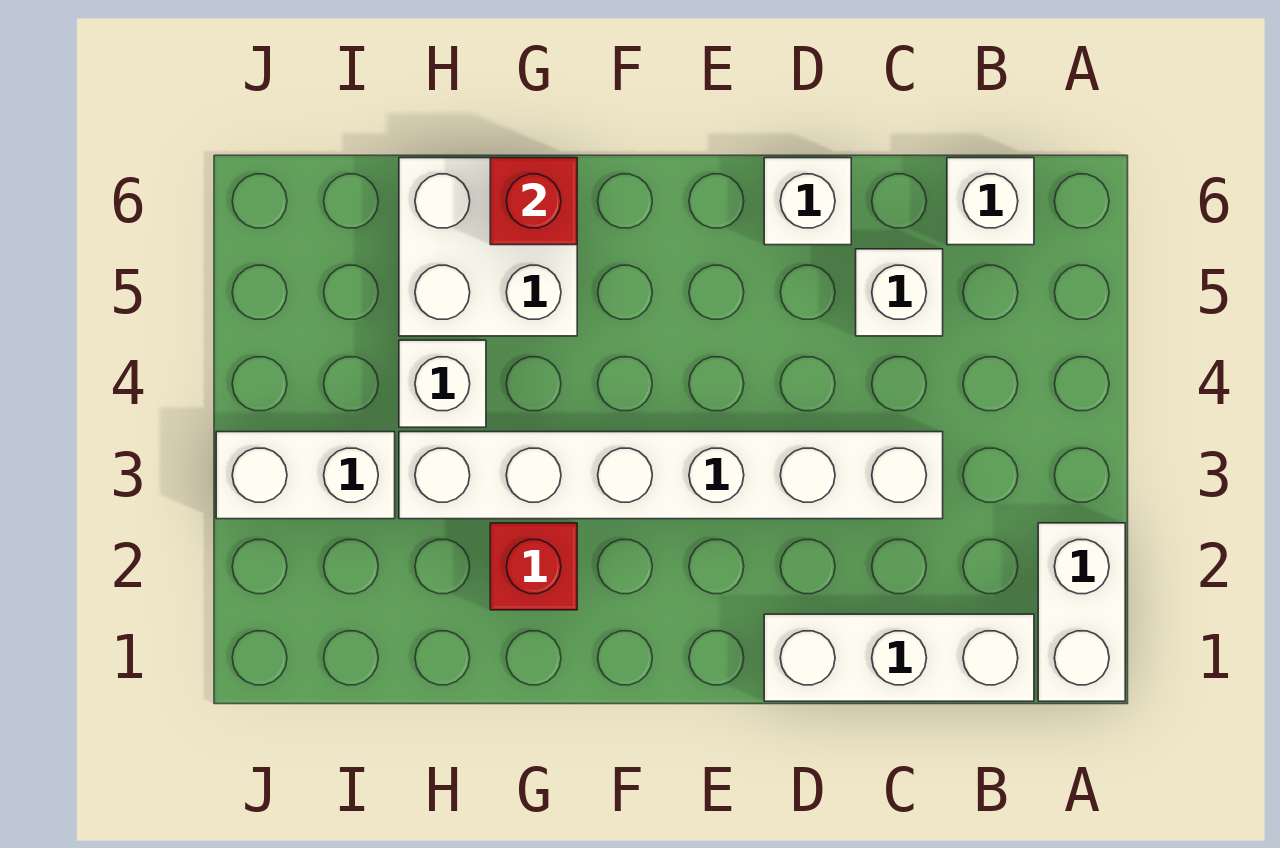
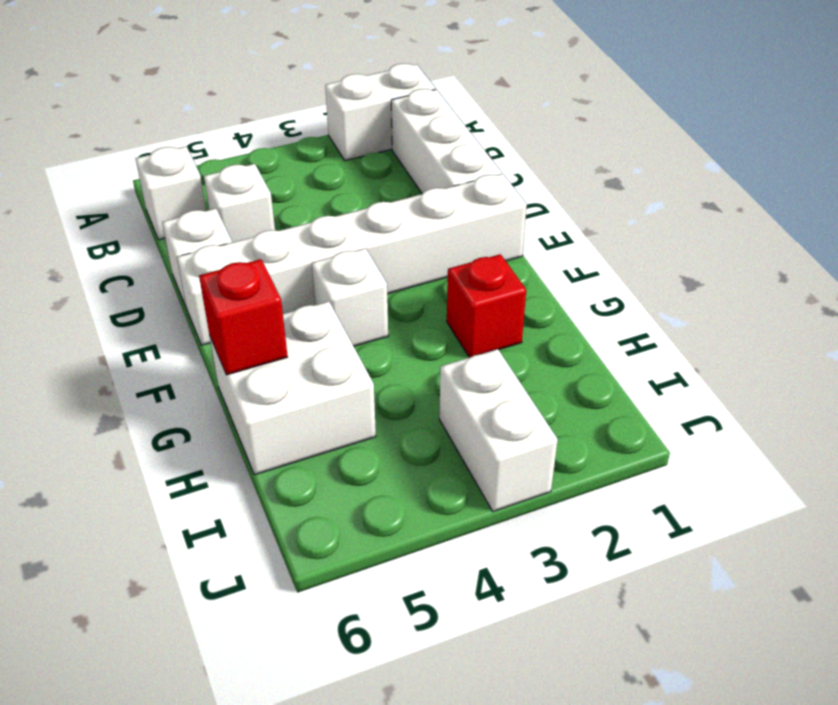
white 1x6 brick [399,432,943,519] -> white 1x6 brick turned to [177,174,527,345]
white 1x1 brick [399,340,486,427] -> white 1x1 brick moved to [312,248,388,346]

